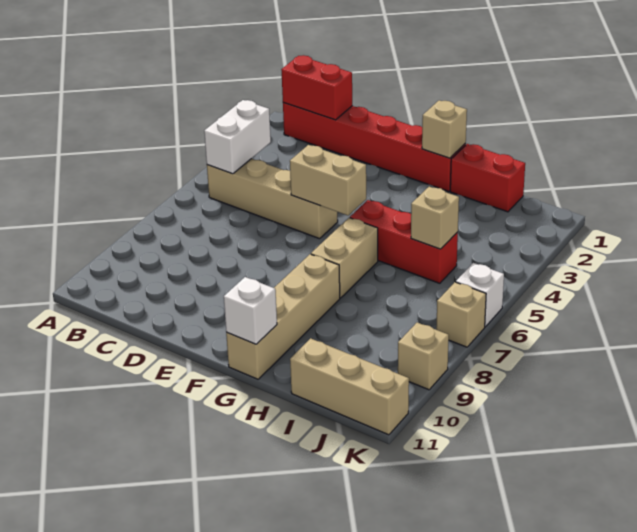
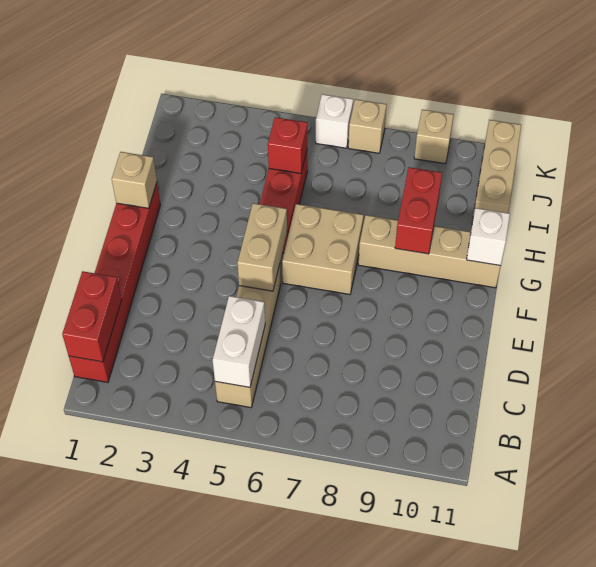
white 1x2 brick [204,100,271,174] -> white 1x2 brick turned to [213,296,265,387]
tan 1x2 brick [311,218,378,298] -> tan 2x2 brick [282,204,364,294]
red 1x2 brick [450,144,525,212] -> red 1x2 brick moved to [395,167,442,254]
tan 1x1 brick [411,187,459,249] -> red 1x1 brick [268,117,308,173]

